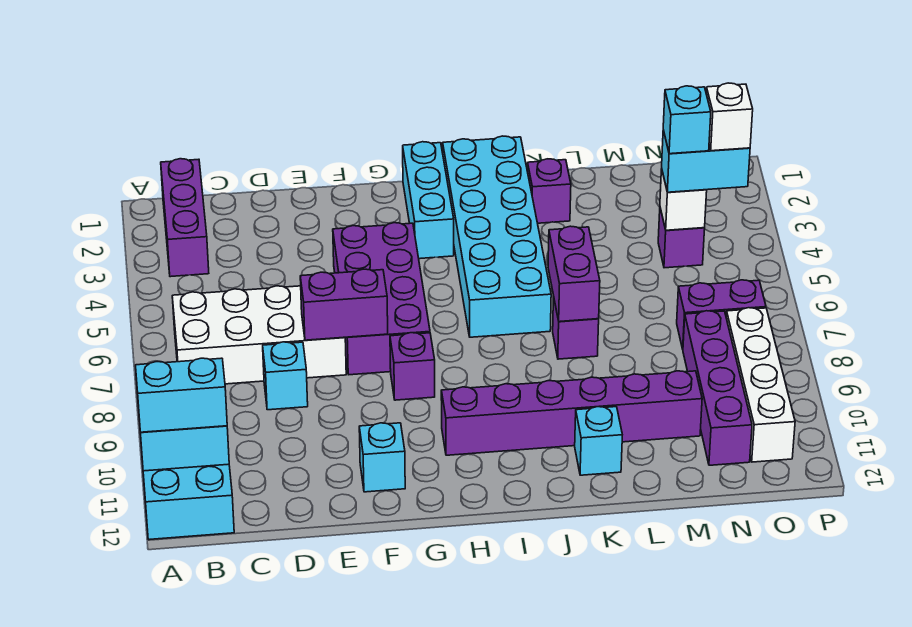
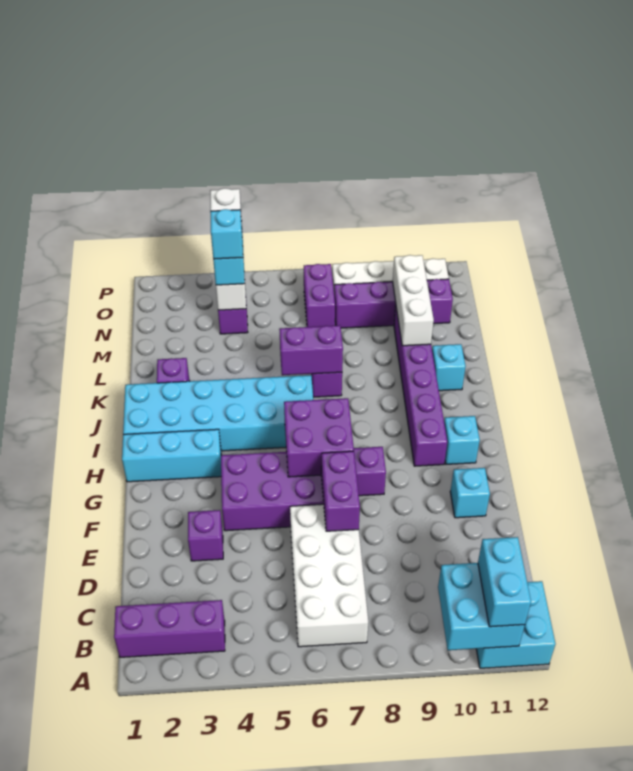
cyan 1x1 brick [263,342,308,410] -> cyan 1x1 brick moved to [444,416,480,464]
none -> purple 1x1 brick [188,510,223,561]
none -> purple 2x2 brick [284,398,354,477]
none -> white 1x3 brick [393,255,434,346]

